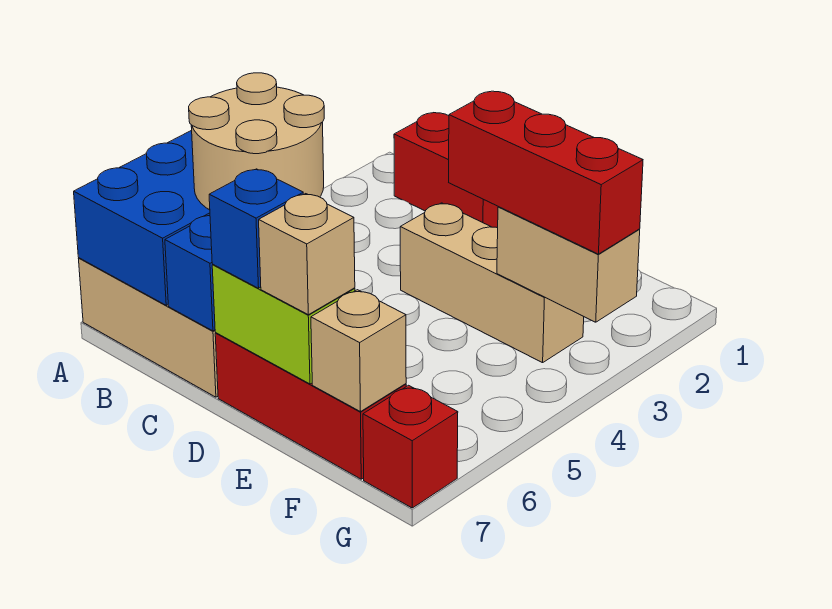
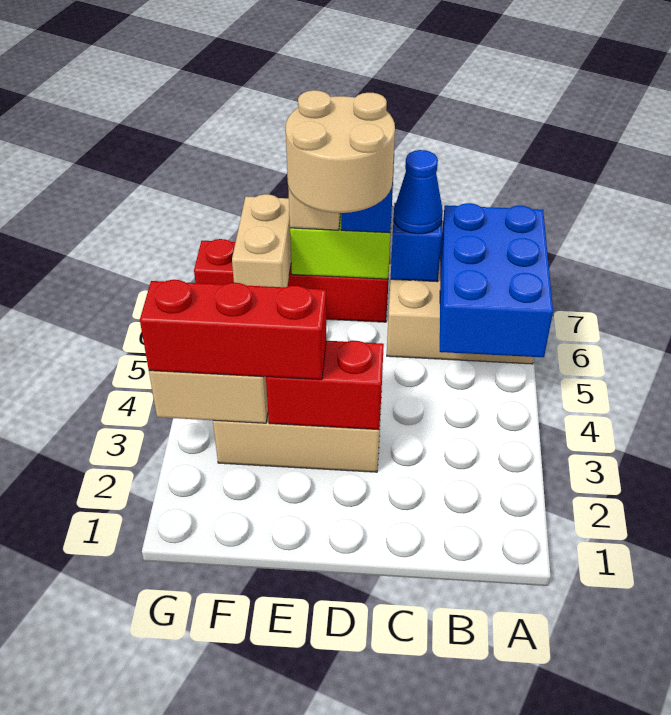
red 1x2 brick [394,113,498,228] -> red 1x2 brick moved to [266,341,384,430]
tan 2x2 round brick [189,73,324,210] -> tan 2x2 round brick moved to [286,90,395,213]
none -> blue 1x1 cone [394,150,443,234]
tan 1x1 brick [311,290,406,412] -> tan 1x2 brick [232,194,291,287]

